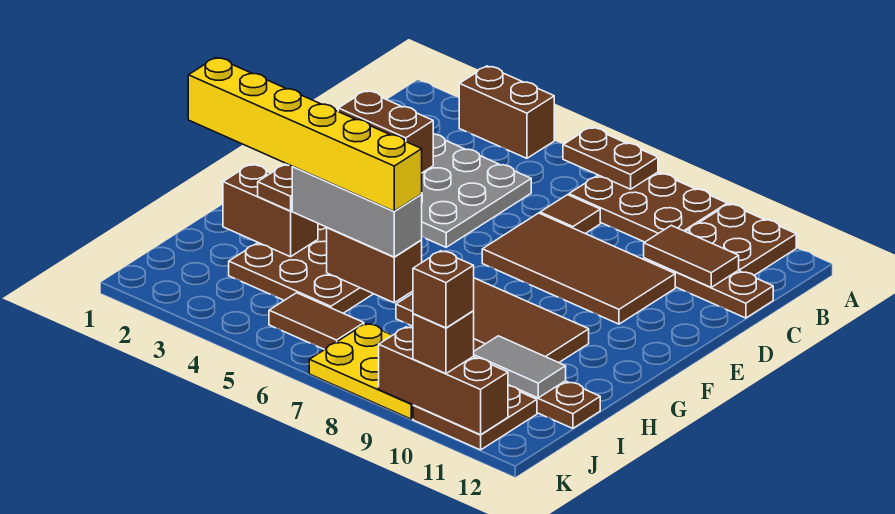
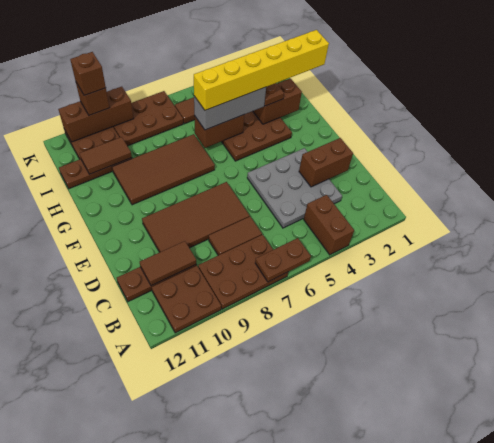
brown 1x2 brick [459,66,554,158] -> brown 1x2 brick turned to [304,195,354,255]
brown 1x1 tile [540,195,600,234] -> brown 1x2 tile [209,217,262,255]
grey 1x2 tile [473,336,566,398] -> brown 1x2 tile [79,137,132,174]
yellow 2x3 plate [309,324,413,419] -> brown 2x3 plate [113,91,183,146]

